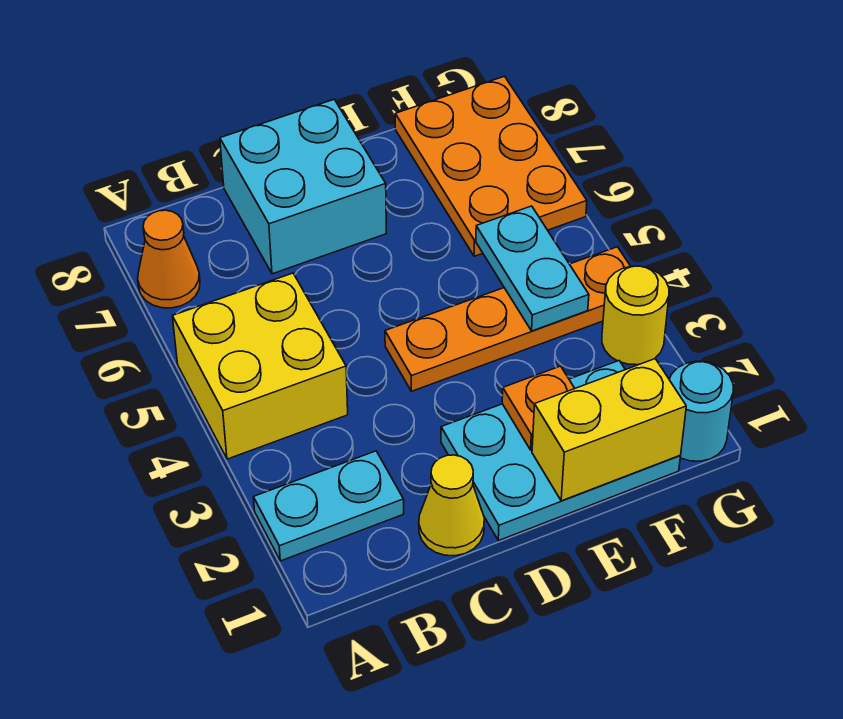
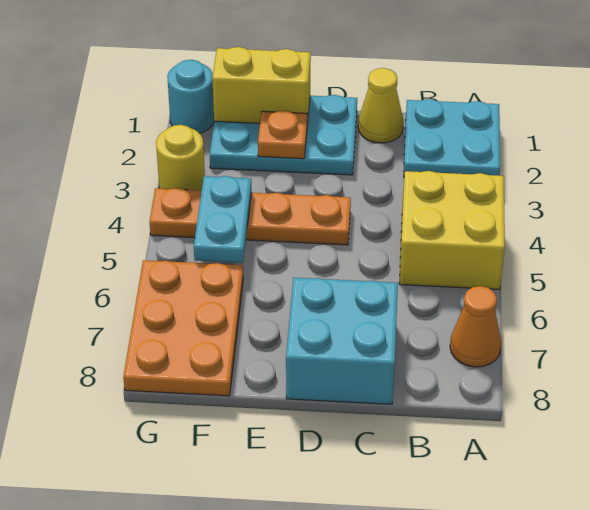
cyan 1x2 plate [253,451,404,561] -> cyan 2x2 plate [404,99,500,176]

